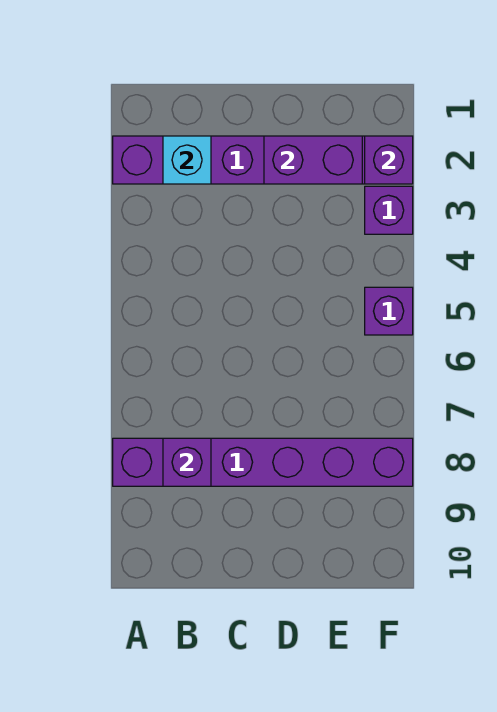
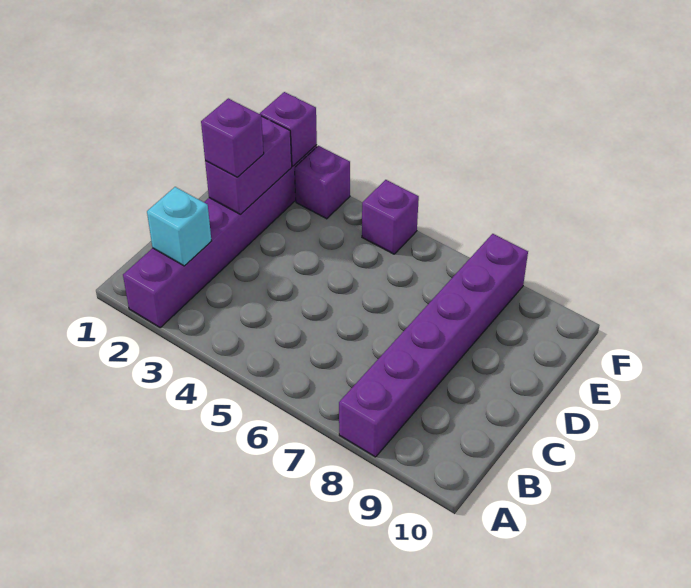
purple 1x1 brick [163,438,211,486] -> purple 1x1 brick moved to [201,98,264,177]

